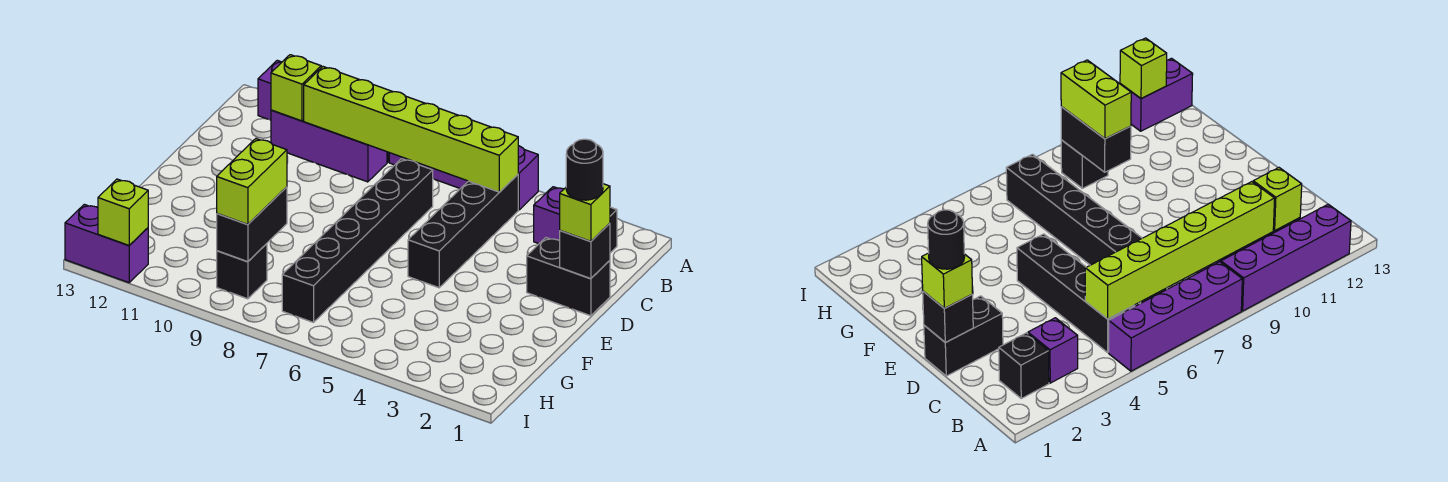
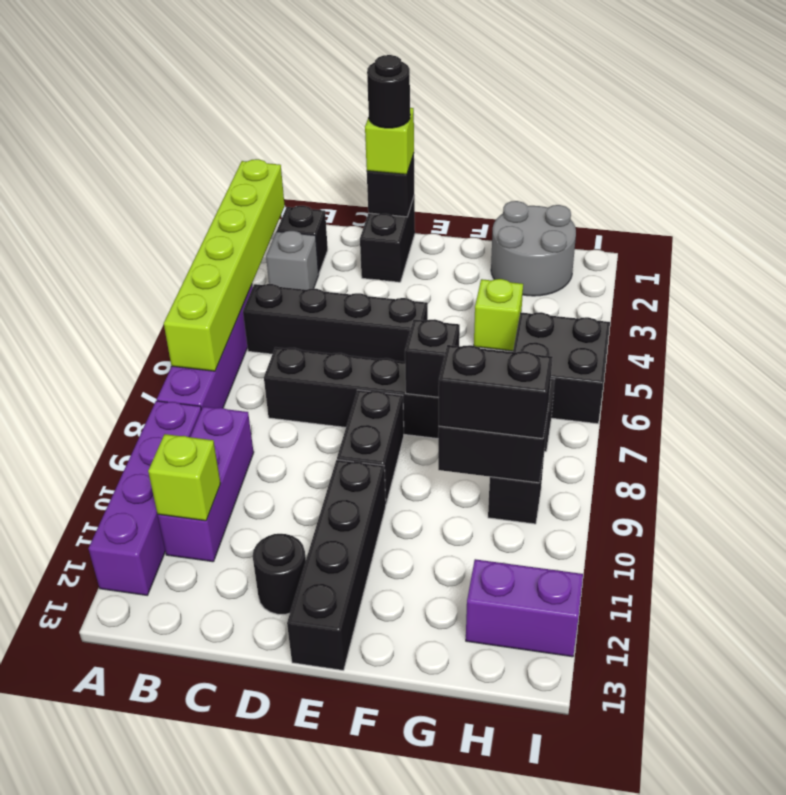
purple 1x1 brick [534,187,564,244] -> grey 1x1 brick [266,231,319,290]
lime 1x6 brick [304,67,518,192] -> lime 1x6 brick moved to [164,159,285,371]
none -> black 1x1 round brick [253,534,306,614]
none -> black 1x2 brick [337,390,404,503]
none -> black 1x4 brick [287,460,386,670]
none -> black 1x1 brick [405,319,460,397]
none -> grey 2x2 round brick [491,201,576,296]
lime 1x2 brick [217,139,287,225] -> black 1x2 brick [438,345,553,439]
none -> black 2x2 brick [513,312,610,424]
purple 1x2 brick [65,204,148,283] -> purple 1x2 brick turned to [466,559,583,657]
lime 1x1 brick [98,179,148,245] -> lime 1x1 brick moved to [474,279,523,351]

